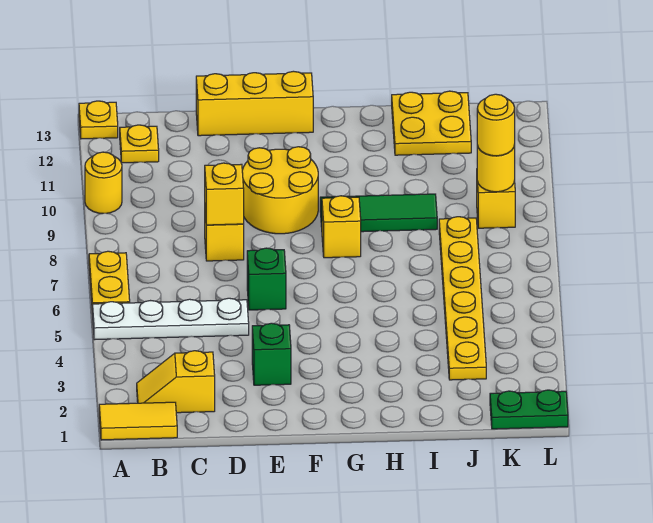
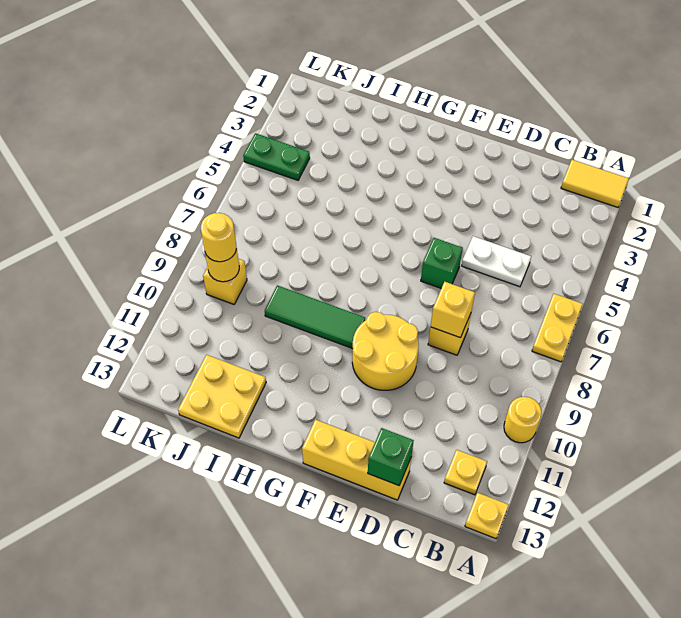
white 1x4 plate [93,298,249,340] -> white 1x2 plate [462,236,531,287]
yellow 1x2 slope [137,351,215,413] -> none
green 1x1 brick [252,323,291,385] -> green 1x1 brick moved to [368,428,414,486]
yellow 1x1 brick [322,196,361,258] -> none
yellow 1x6 plate [439,217,486,380] -> none
green 1x2 plate [490,390,568,429] -> green 1x2 plate moved to [243,133,310,180]

